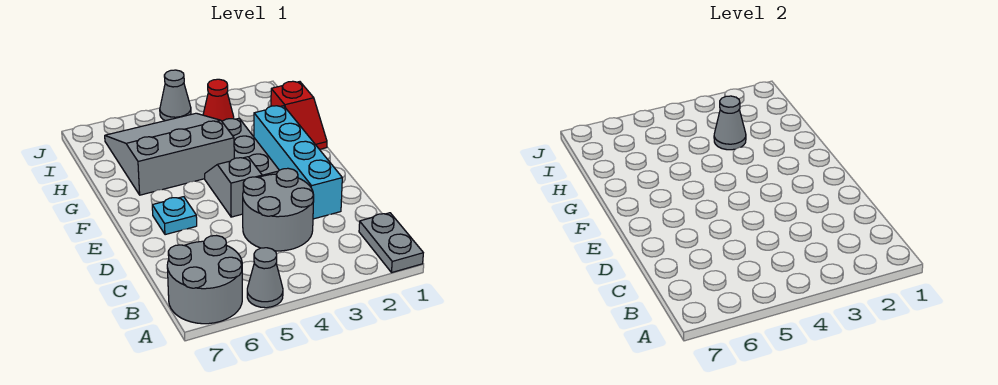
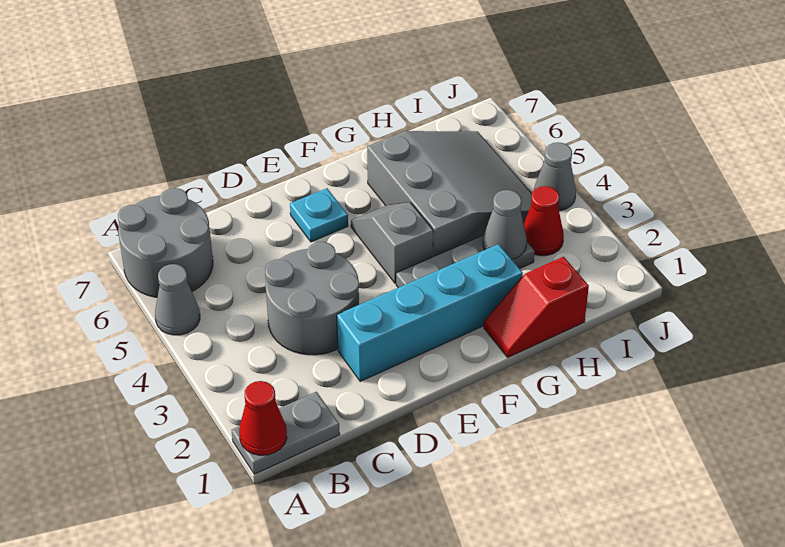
none -> red 1x1 cone [239,381,287,455]
grey 1x2 slope [205,157,262,217] -> grey 1x2 slope turned to [351,202,433,283]

